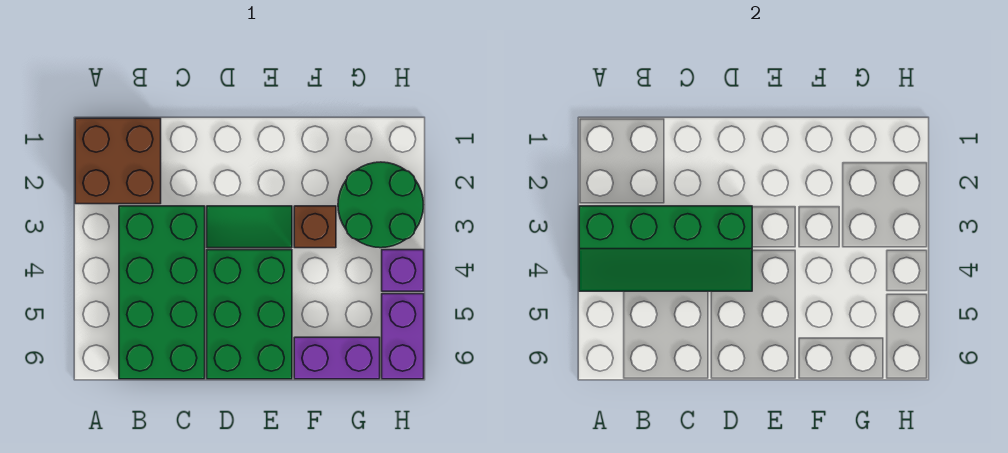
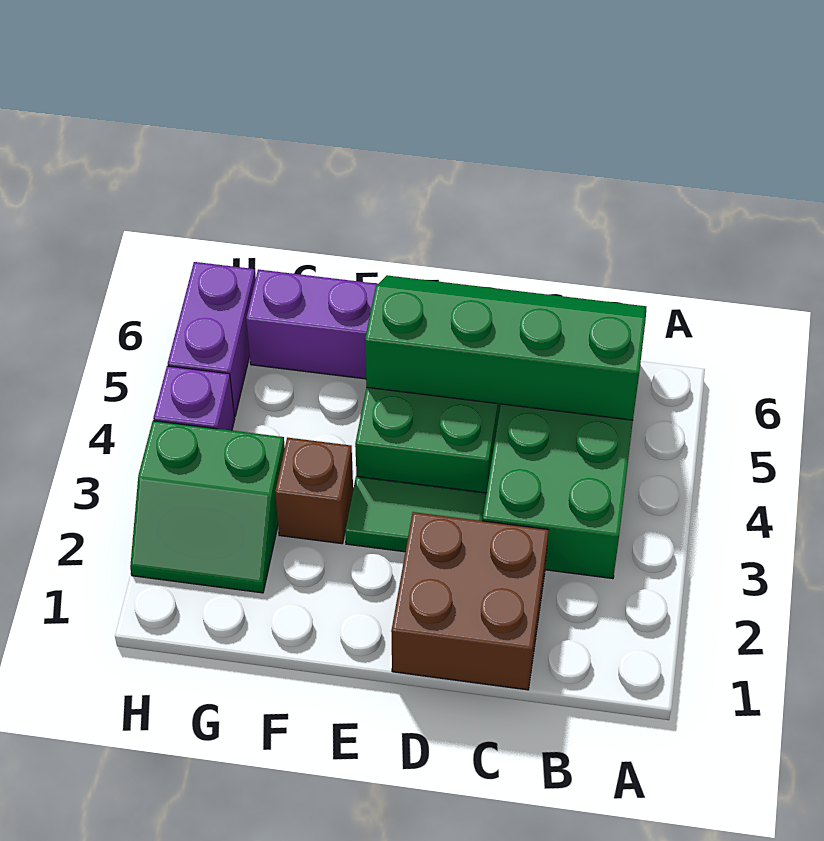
brown 2x2 brick [75,118,161,204] -> brown 2x2 brick moved to [391,512,549,690]
green 2x4 slope [579,206,752,291] -> green 2x4 slope moved to [365,275,646,420]
green 2x2 round brick [338,162,423,248] -> green 2x2 slope [130,421,285,593]

